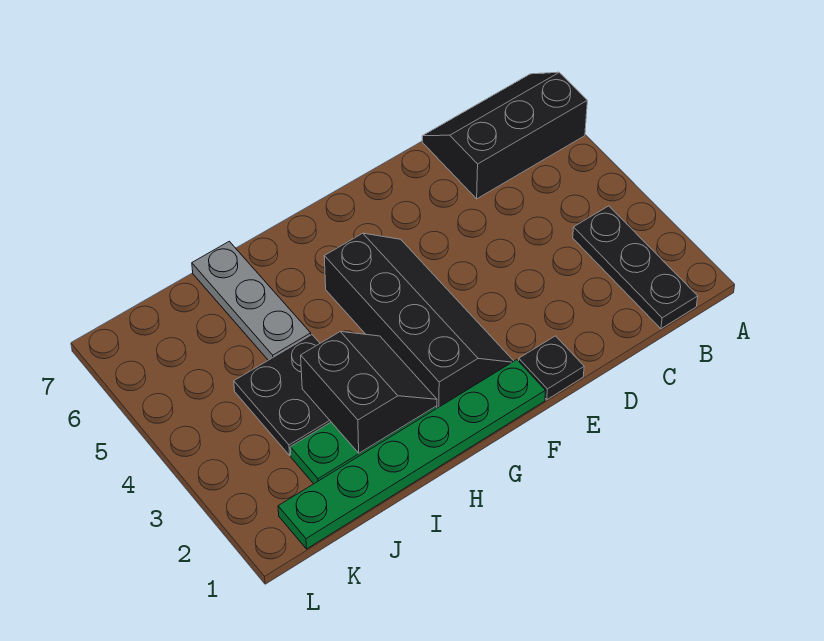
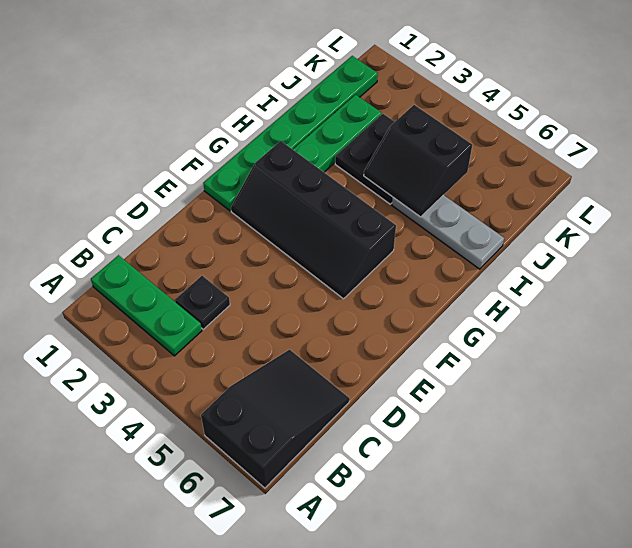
black 2x3 slope [422,72,587,199] -> black 2x3 slope turned to [201,350,350,488]
black 1x3 plate [573,206,698,329] -> green 1x3 plate [91,255,202,356]
black 1x1 plate [519,336,584,400] -> black 1x1 plate moved to [175,276,230,329]
black 2x2 slope [301,332,437,453] -> black 2x2 slope moved to [364,105,472,217]

